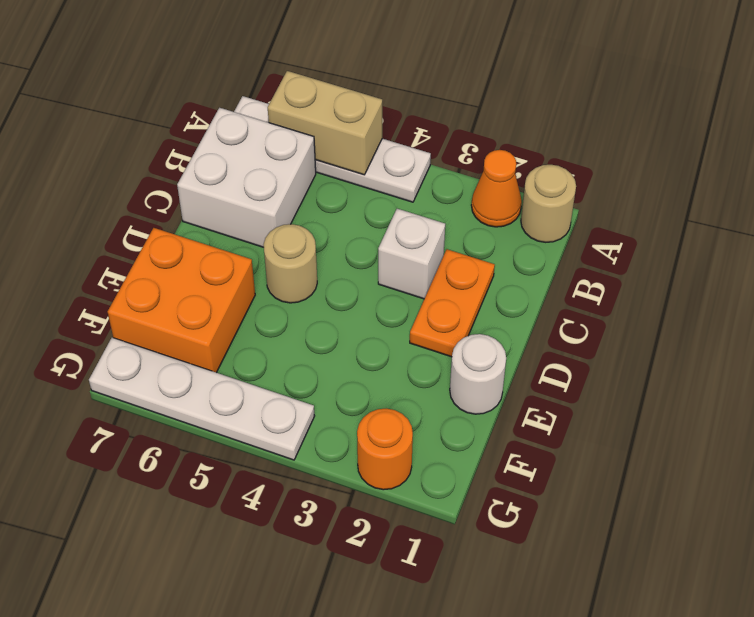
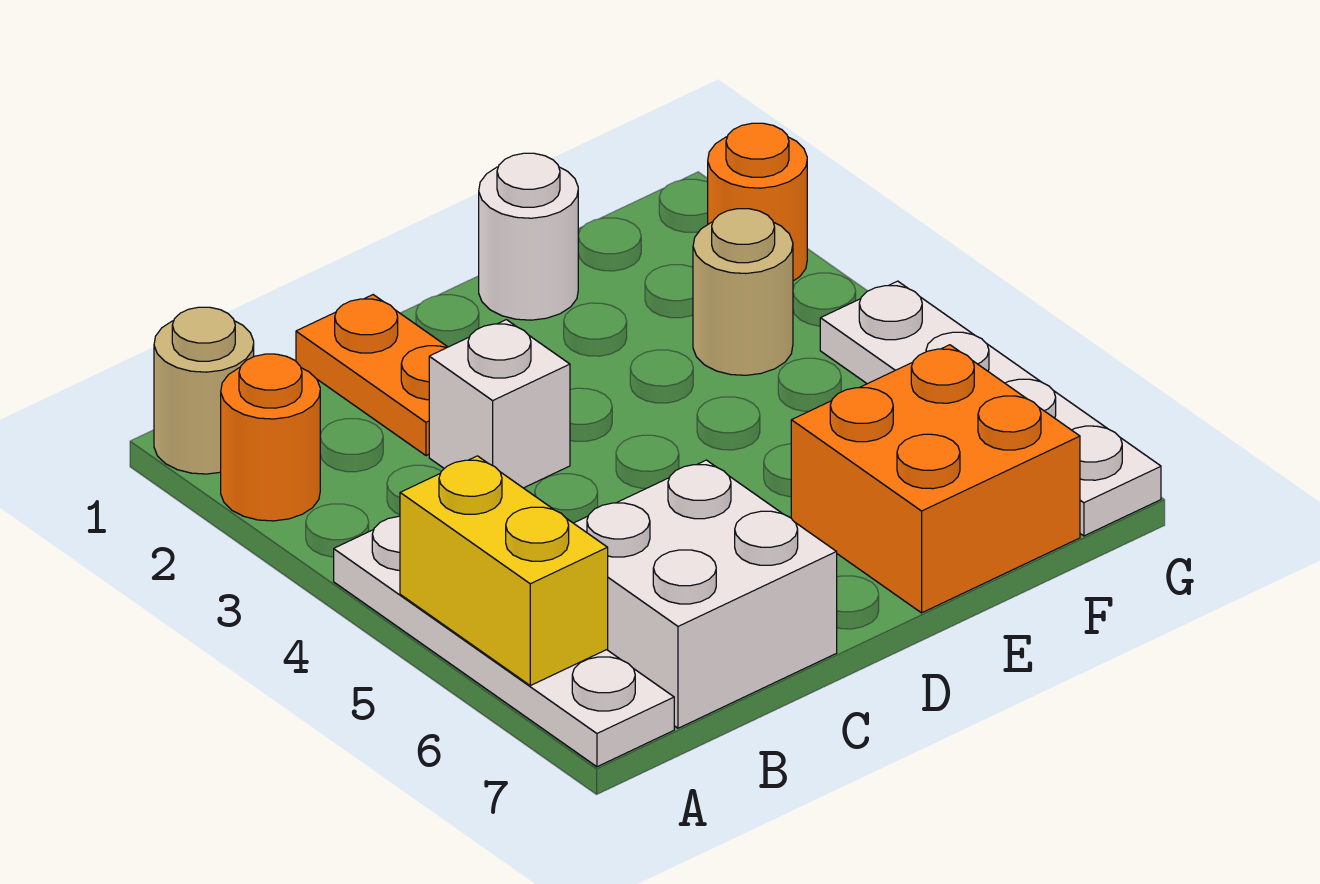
orange 1x1 cone [471,150,522,227] -> orange 1x1 round brick [221,354,320,521]
tan 1x2 brick [268,71,382,175] -> yellow 1x2 brick [400,456,608,686]
orange 1x2 plate [410,249,495,357] -> orange 1x2 plate turned to [296,295,447,456]
tan 1x1 round brick [264,224,317,303] -> tan 1x1 round brick moved to [693,209,793,375]

